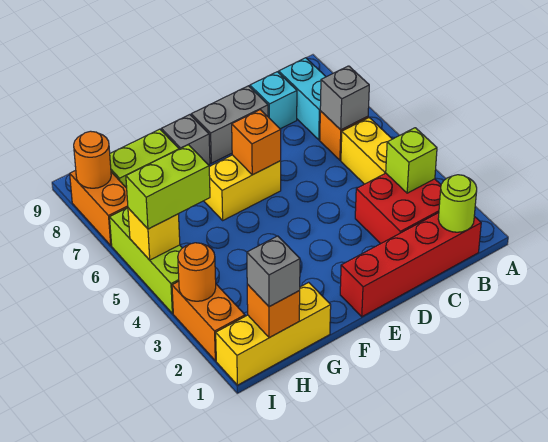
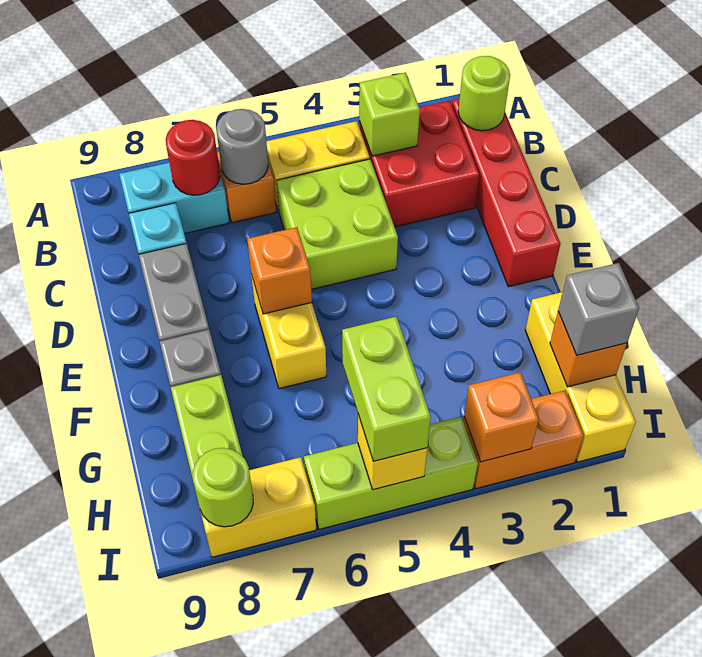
grey 1x1 brick [320,66,369,130] -> grey 1x1 round brick [216,109,268,184]
none -> red 1x1 round brick [166,120,220,195]
none -> lime 2x2 brick [277,159,398,289]
orange 1x1 round brick [178,243,216,301] -> orange 1x1 brick [464,372,539,462]
orange 1x2 brick [70,170,128,245] -> yellow 1x2 brick [200,457,316,557]
orange 1x1 round brick [74,131,111,188] -> lime 1x1 round brick [193,448,253,527]

